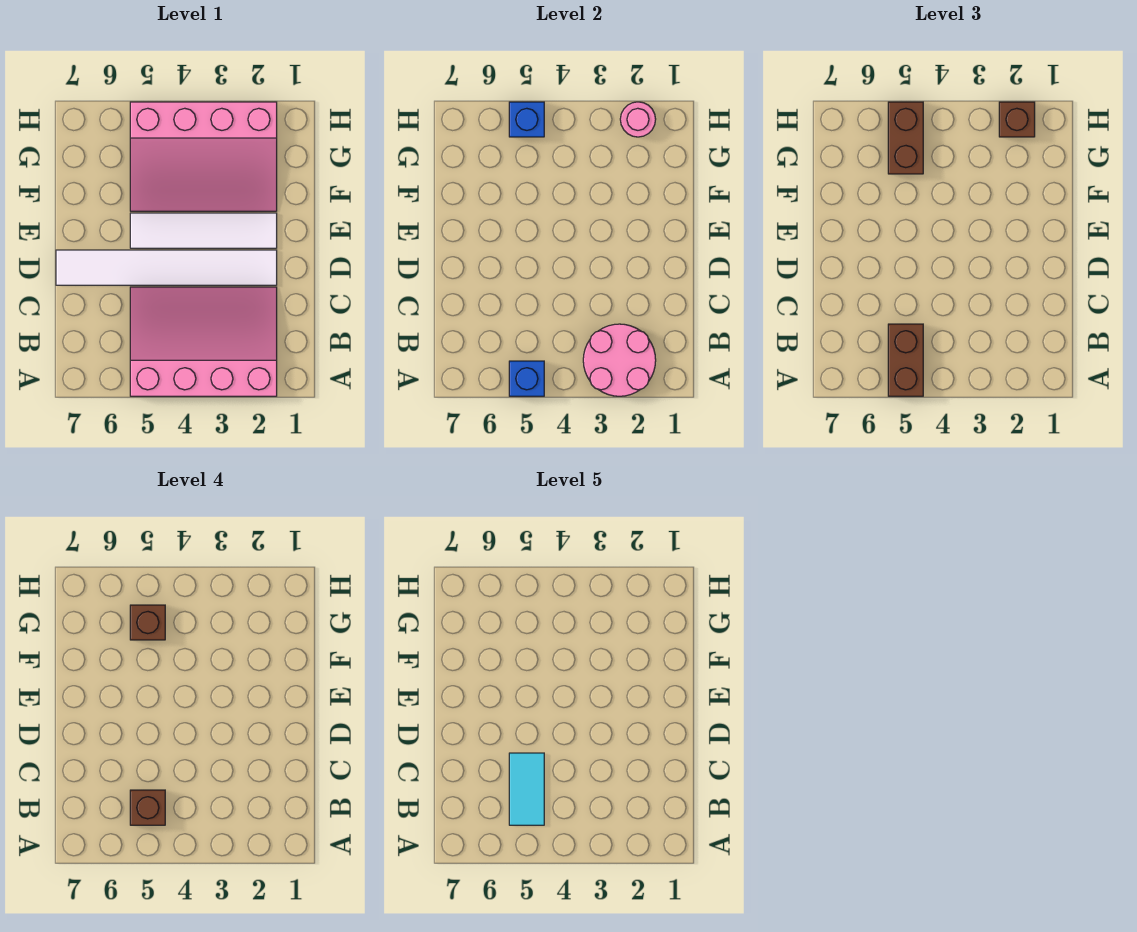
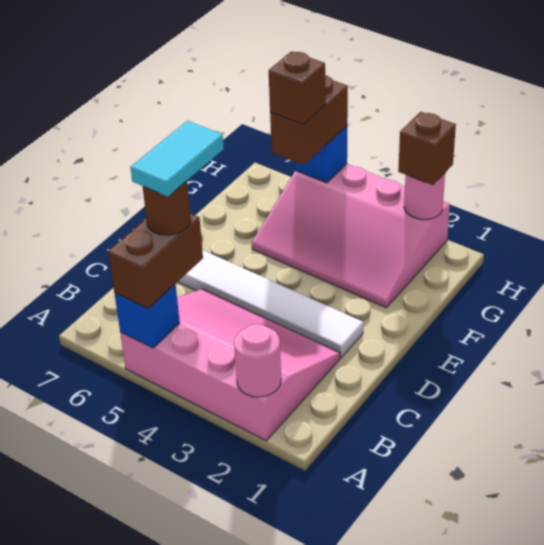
pink 2x2 round brick [583,324,656,396] -> pink 1x1 round brick [234,324,281,397]
brown 1x1 brick [130,790,165,825] -> brown 1x1 round brick [143,181,191,235]
white 1x4 tile [130,213,277,248] -> none

